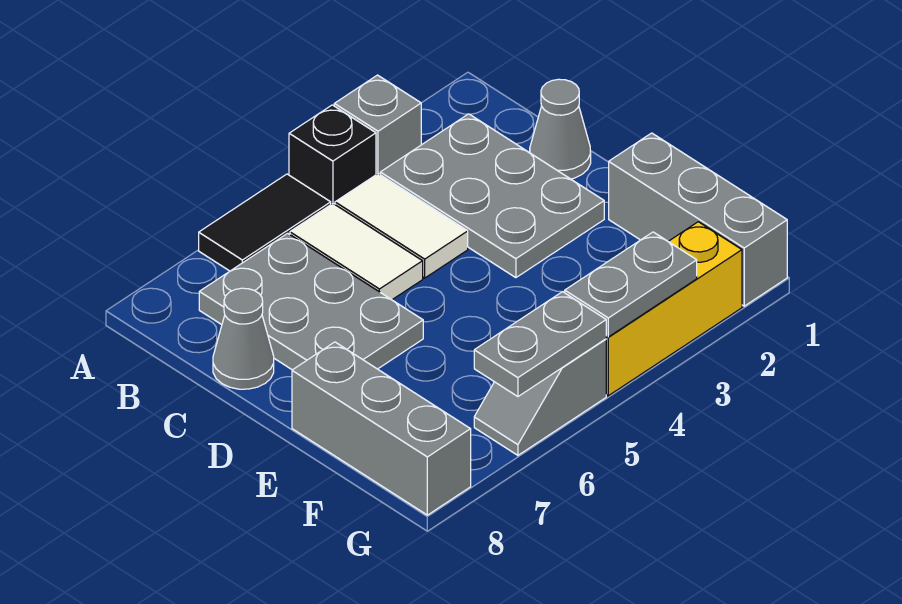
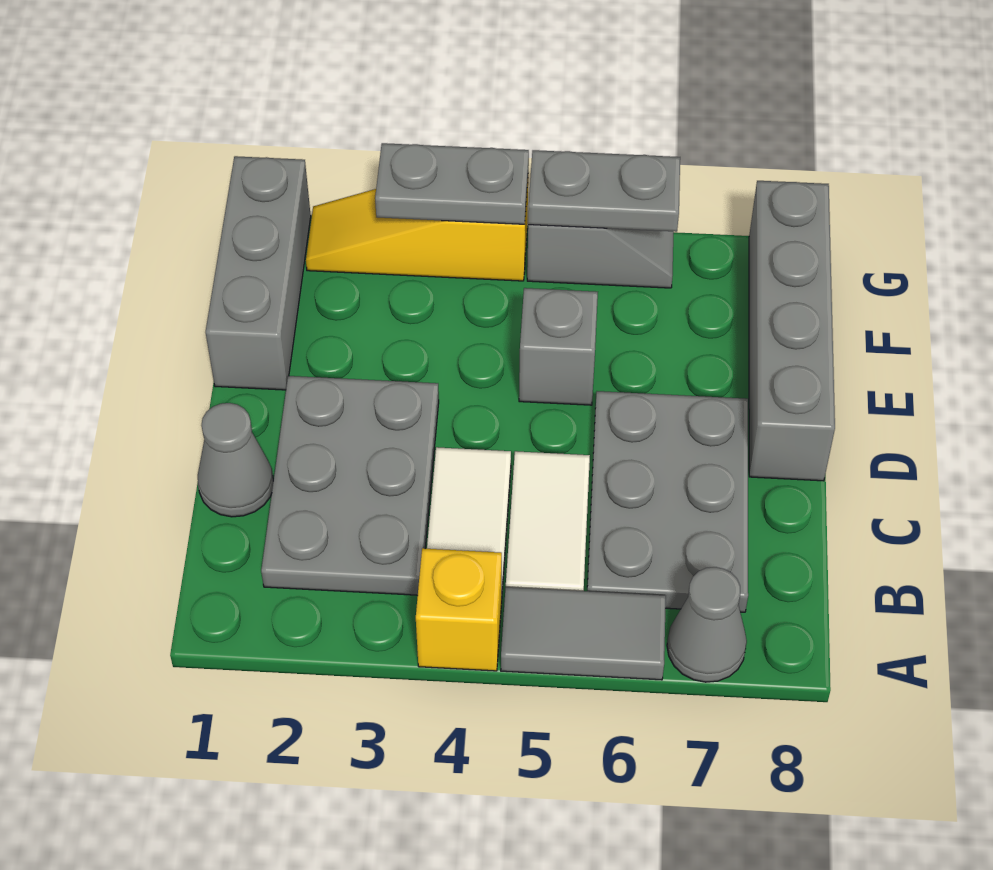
grey 1x1 brick [334,75,421,175] -> grey 1x1 brick moved to [519,288,598,405]
black 1x1 brick [289,105,376,204] -> yellow 1x1 brick [416,548,502,671]
black 1x2 tile [199,174,331,271] -> grey 1x2 tile [501,587,666,680]
grey 1x1 cone [213,288,274,389] -> grey 1x1 cone moved to [667,567,747,682]
grey 1x3 brick [292,342,471,515] -> grey 1x4 brick [749,181,835,481]
yellow 1x3 brick [606,222,742,396] -> yellow 1x3 slope [306,183,528,281]

